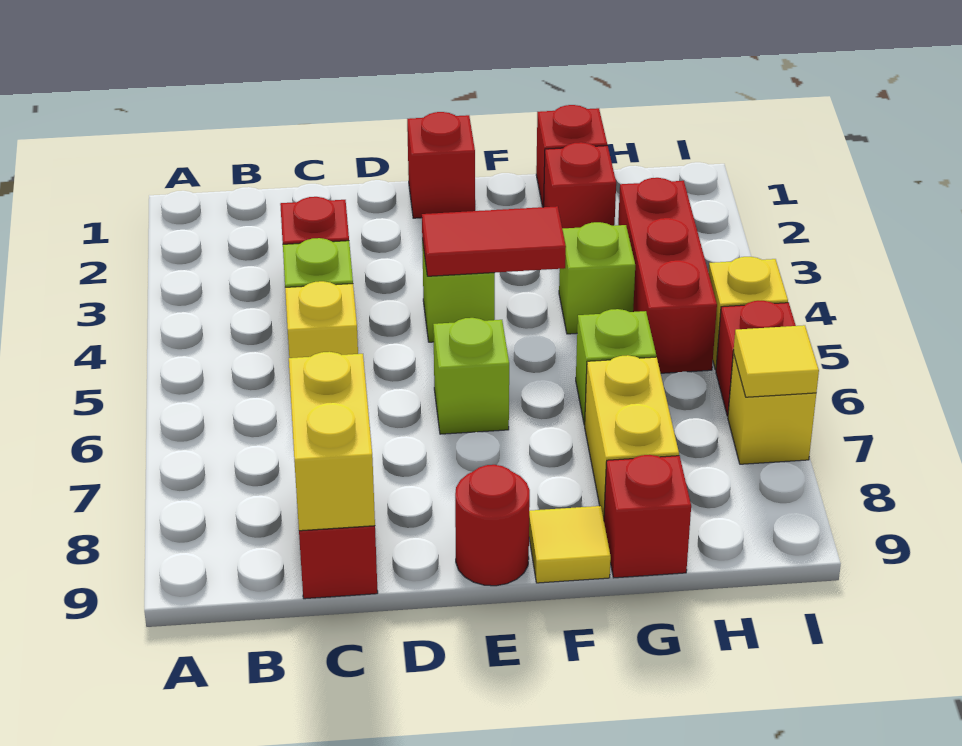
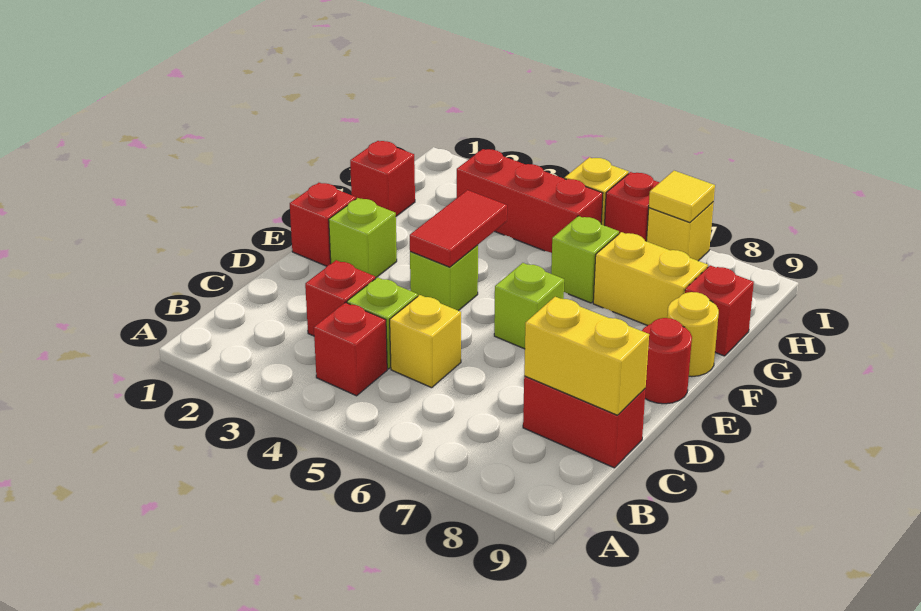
yellow 1x1 tile [529,506,611,583] -> yellow 1x1 round brick [667,292,719,377]
red 1x1 brick [544,142,616,229] -> red 1x1 brick moved to [314,302,387,396]
lime 1x1 brick [559,222,635,334] -> lime 1x1 brick moved to [329,198,397,278]

